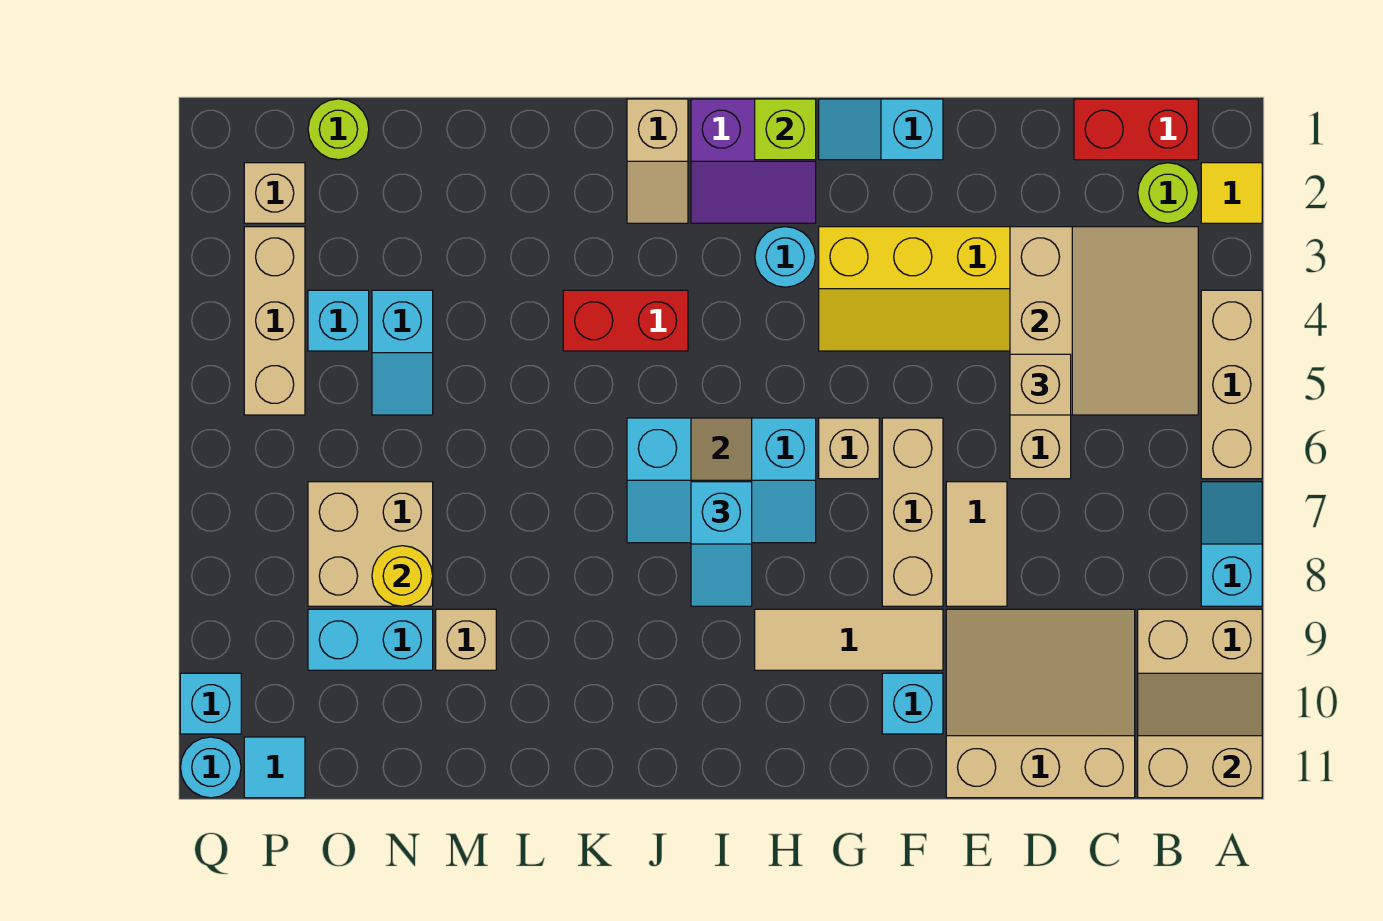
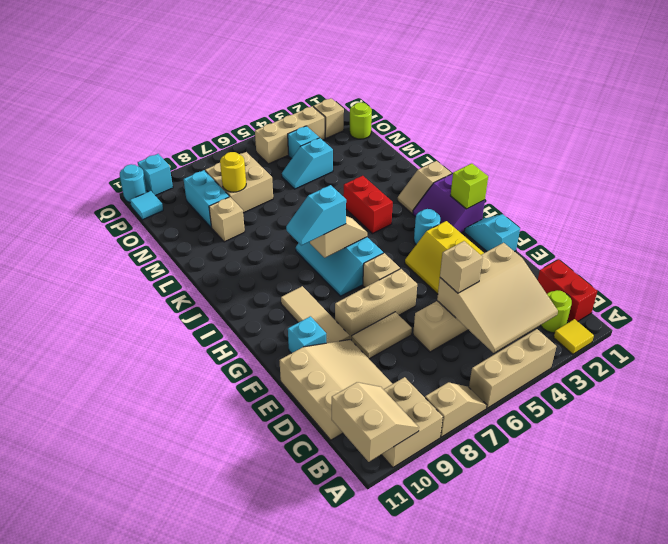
cyan 1x2 slope [1201,482,1262,606] -> tan 1x2 slope [425,382,487,437]

